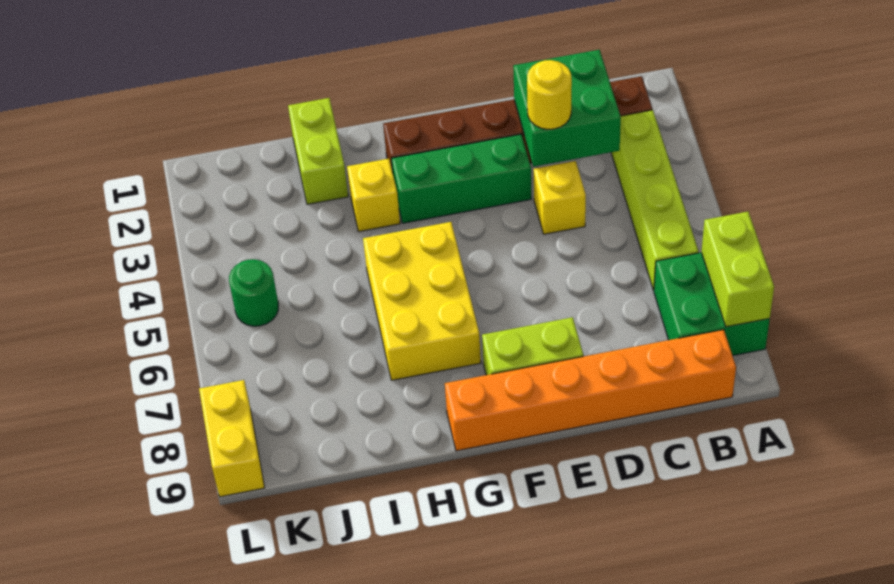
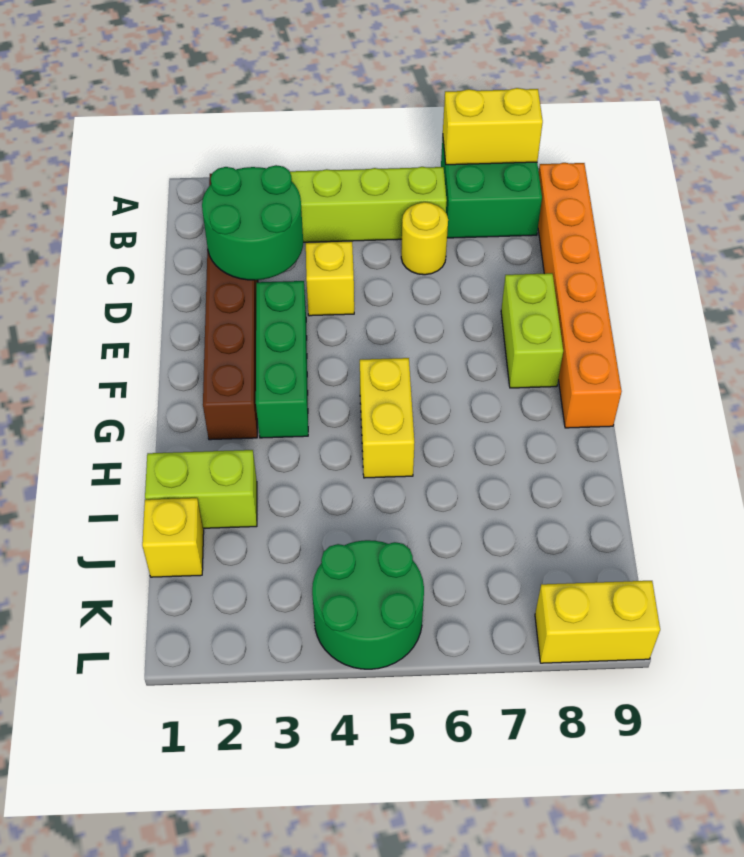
lime 1x2 brick [701,212,774,327] -> yellow 1x2 brick [443,88,543,165]
green 2x2 brick [513,50,621,167] -> green 2x2 round brick [202,165,303,280]
yellow 1x1 round brick [527,60,572,129] -> yellow 1x1 round brick moved to [401,202,448,275]
yellow 2x3 brick [363,222,481,380] -> yellow 1x2 brick [360,358,414,478]
yellow 1x1 brick [347,159,400,231] -> yellow 1x1 brick moved to [142,498,204,577]
green 1x1 round brick [229,259,278,326] -> green 2x2 round brick [312,540,424,669]

